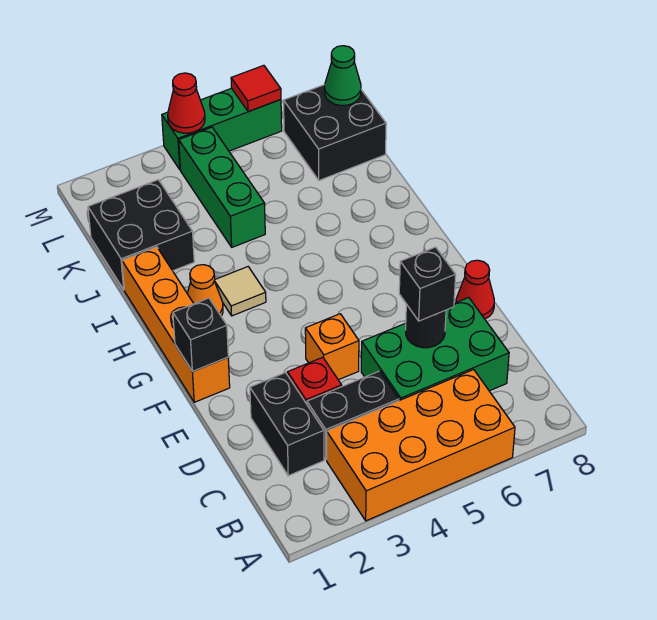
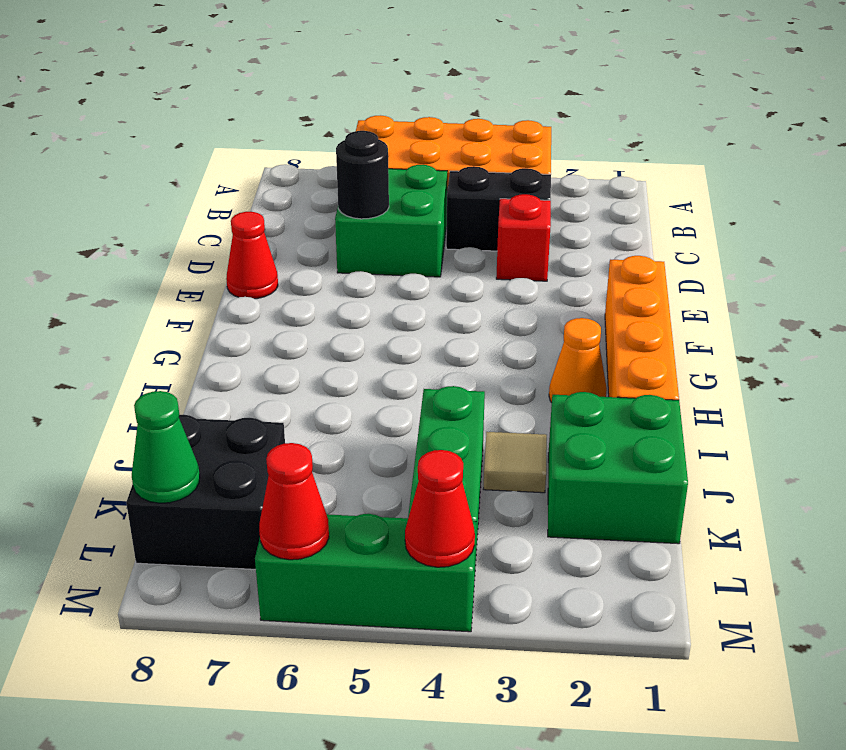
black 1x2 brick [250,373,324,476] -> none
green 2x3 brick [361,298,509,401] -> green 2x2 brick [335,165,447,277]
black 1x1 brick [399,247,456,321] -> none
orange 1x1 brick [305,314,359,380] -> none
black 1x1 brick [173,298,228,372] -> none
tan 1x1 tile [214,267,266,316] -> tan 1x1 tile moved to [484,432,547,493]
black 2x2 brick [88,180,194,290] -> green 2x2 brick [548,392,688,544]
red 1x1 tile [231,65,281,112] -> red 1x1 cone [259,443,329,560]

